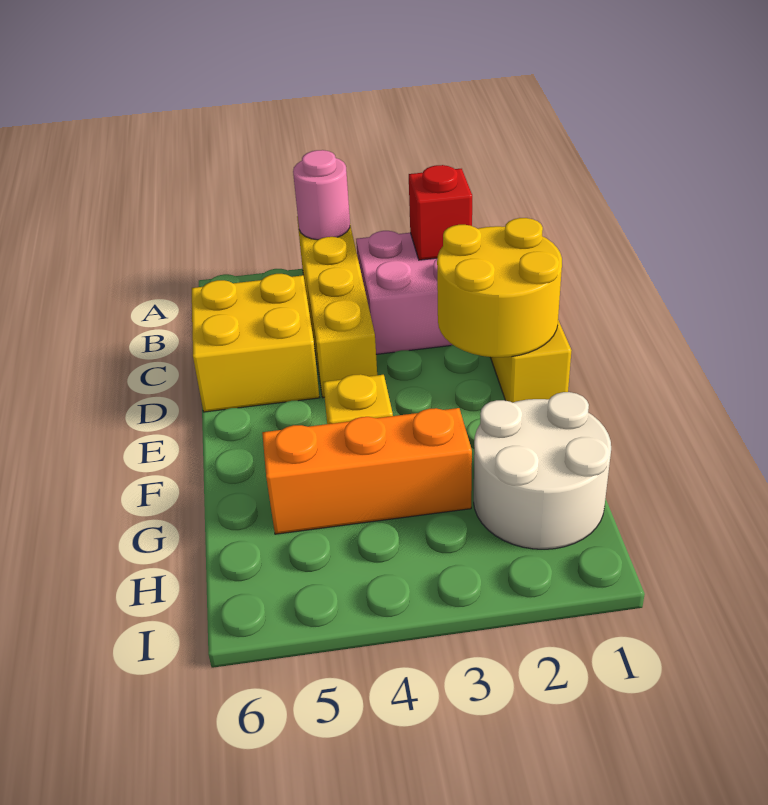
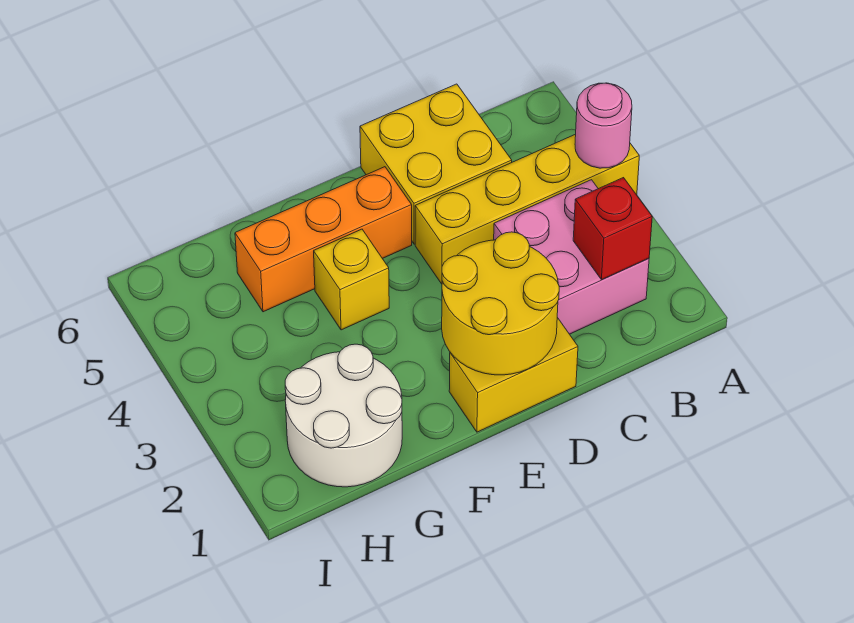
orange 1x3 brick [262,408,472,534] -> orange 1x3 brick turned to [235,167,412,312]

